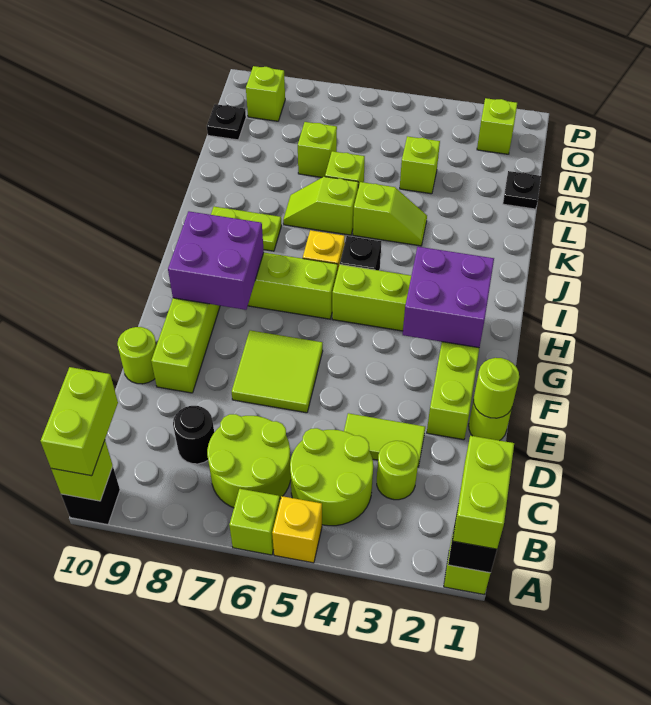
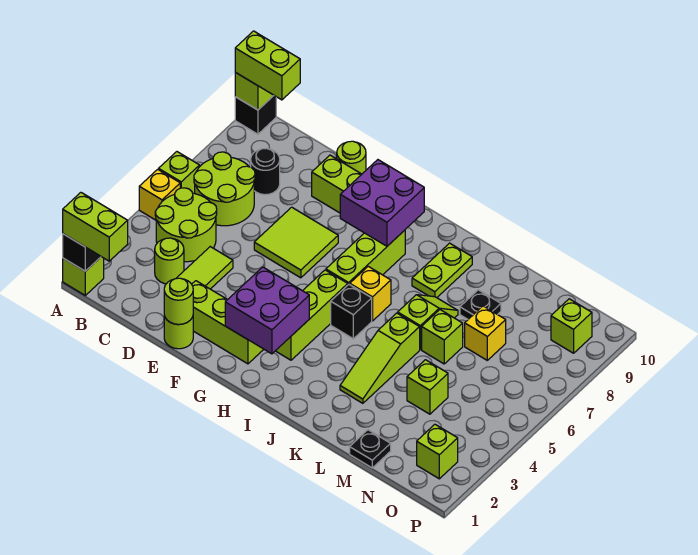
lime 1x2 slope [353,182,427,246] -> lime 1x3 slope [340,313,420,403]
lime 1x1 brick [298,122,337,177] -> yellow 1x1 brick [465,306,506,360]
black 1x1 plate [207,104,246,140] -> black 1x1 plate moved to [460,290,501,319]

